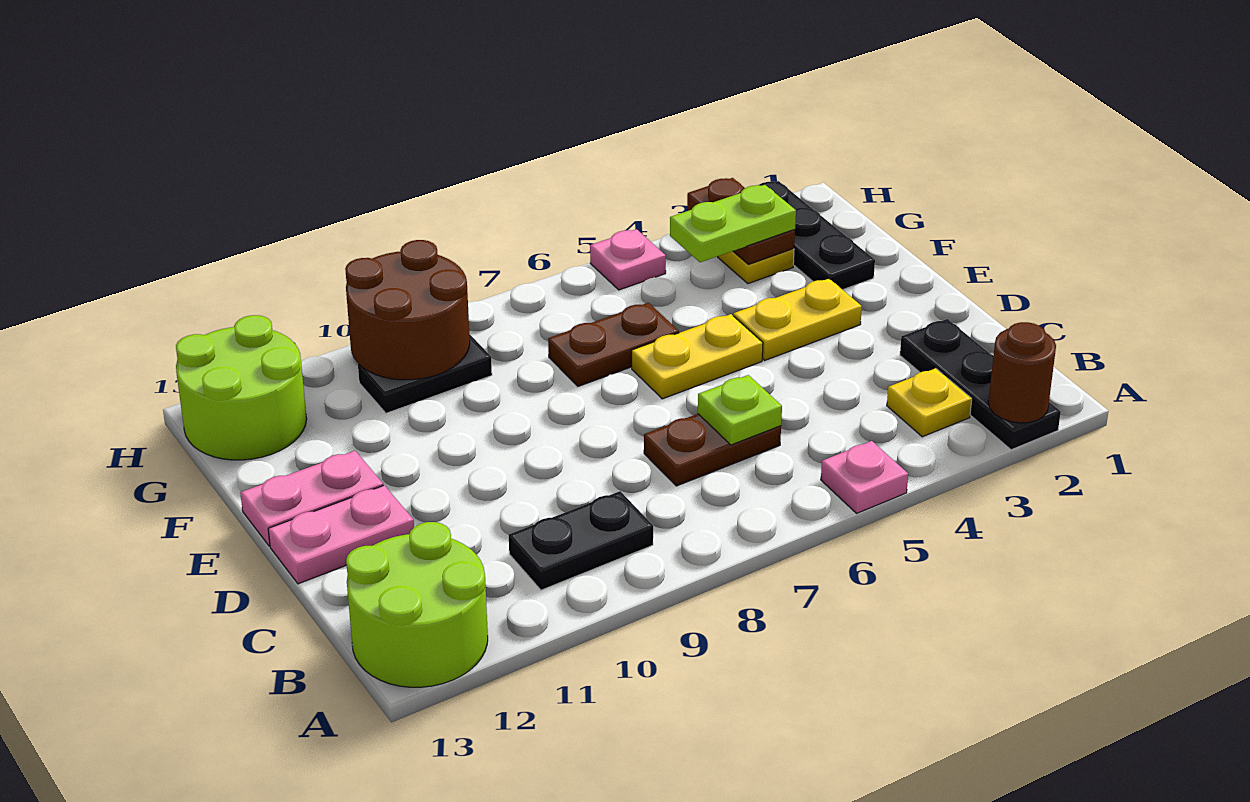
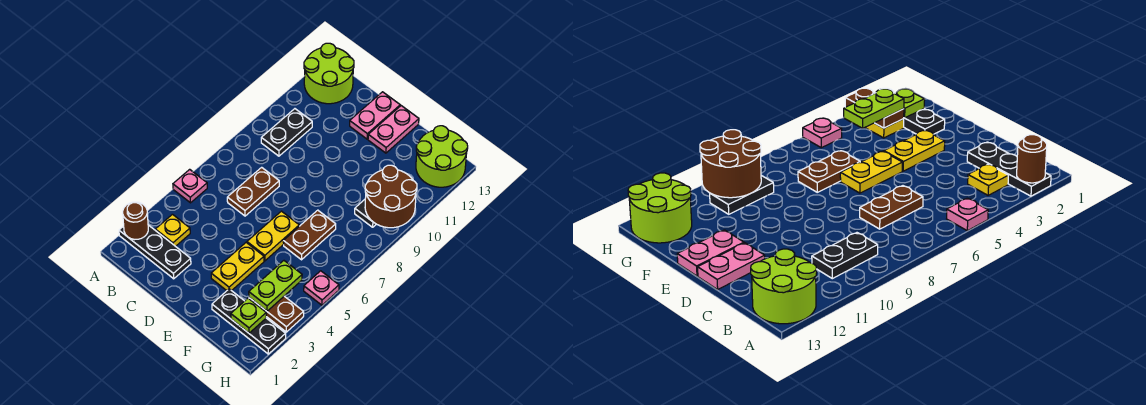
lime 1x1 plate [698,375,782,445] -> lime 1x1 plate moved to [231,298,266,333]

